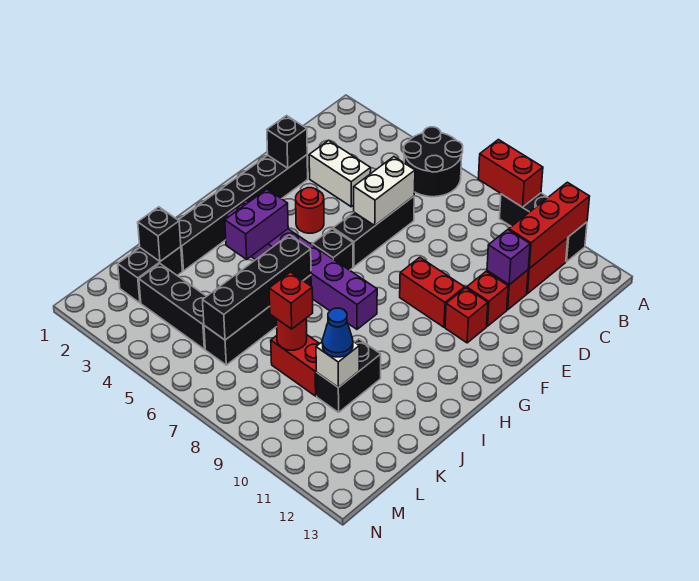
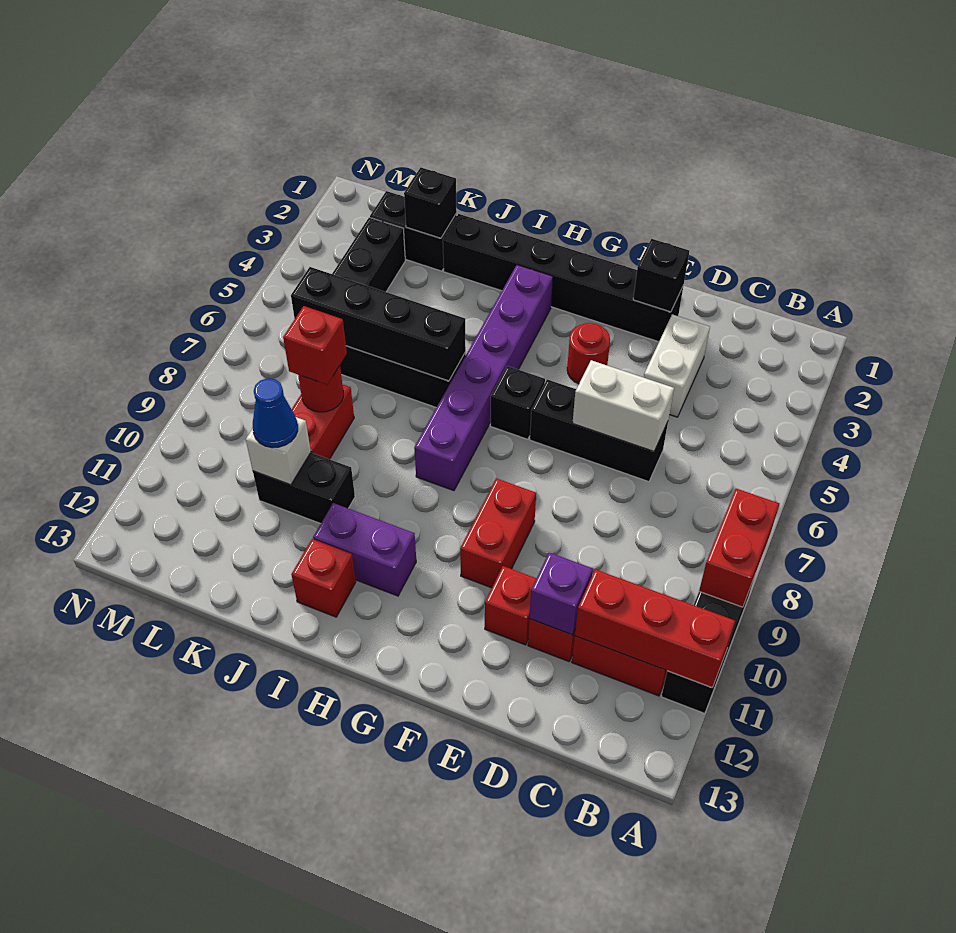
black 2x2 round brick [404,127,463,197] -> none
red 1x1 brick [445,288,488,343] -> red 1x1 brick moved to [291,539,356,617]
purple 1x2 brick [225,189,288,259] -> purple 1x2 brick moved to [313,503,416,596]

